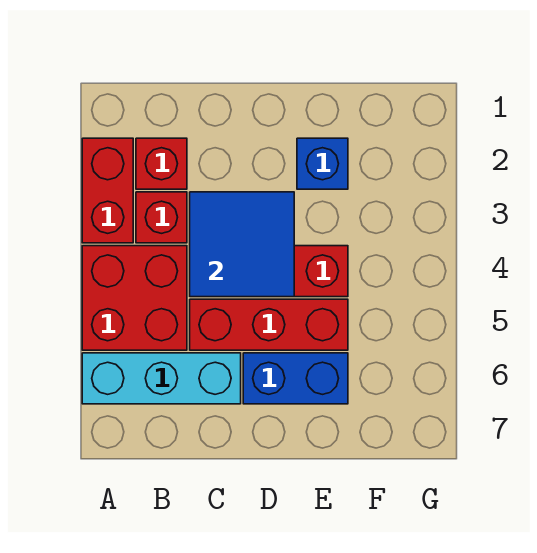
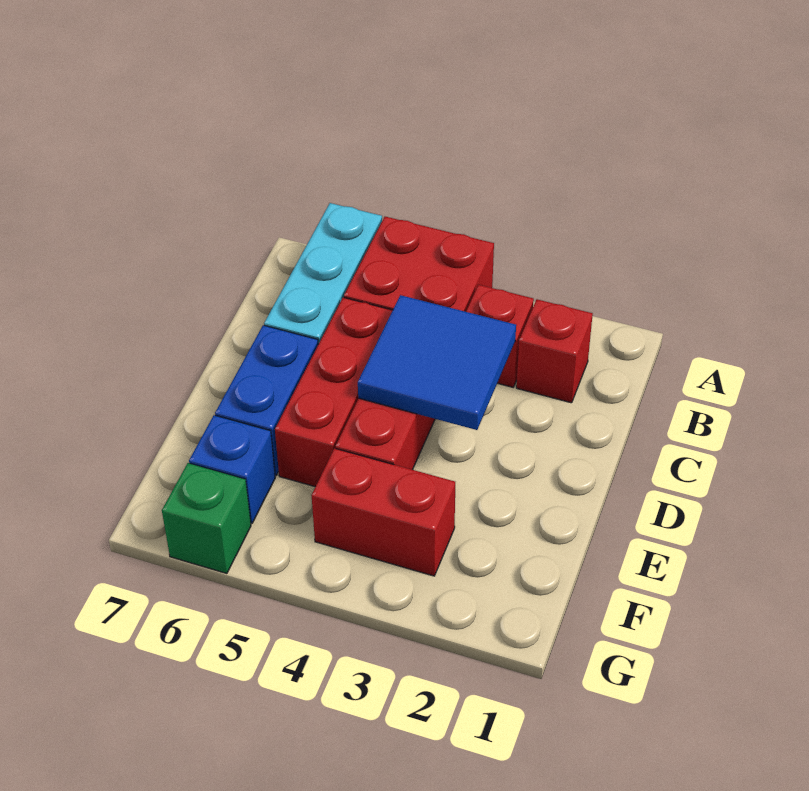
red 1x2 brick [82,138,133,243] -> red 1x2 brick moved to [312,448,455,576]
blue 1x1 brick [297,138,348,189] -> blue 1x1 brick moved to [189,415,275,524]
none -> green 1x1 brick [162,463,251,574]

